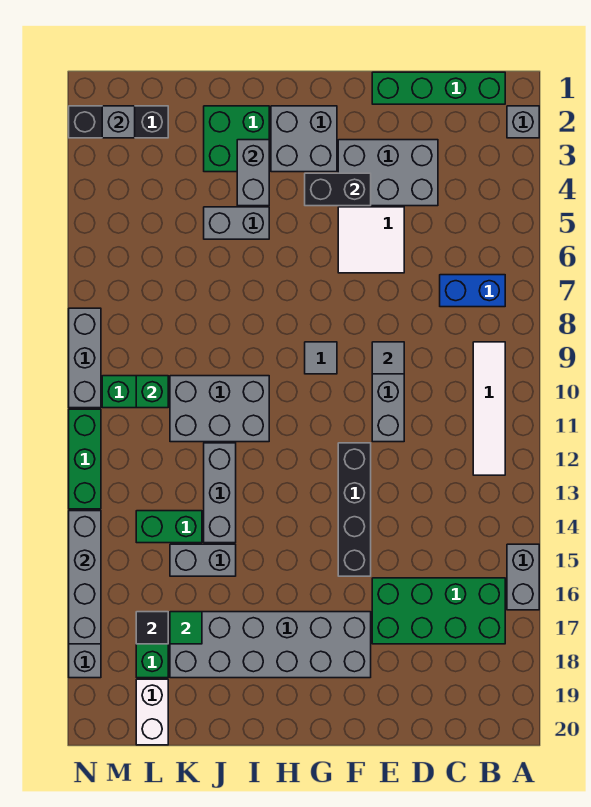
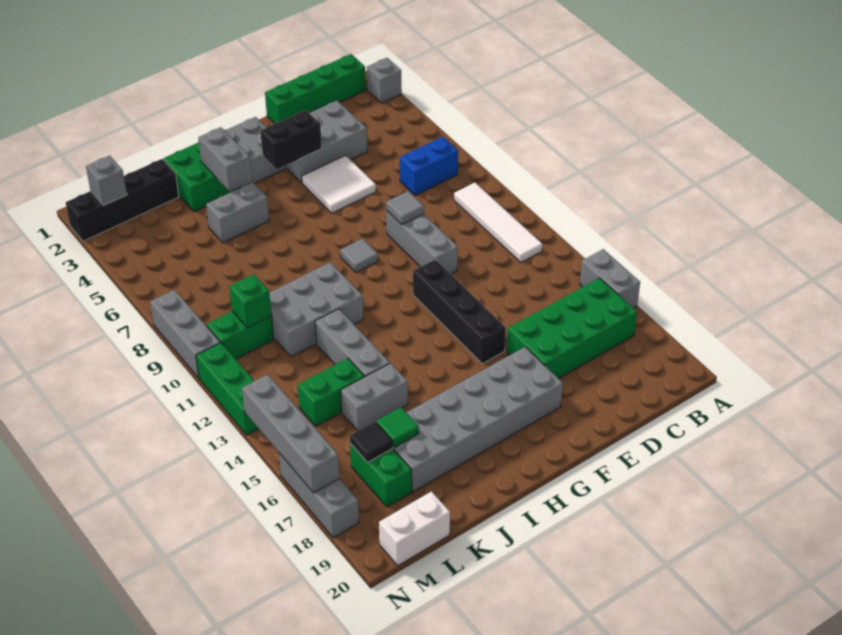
black 1x3 brick [69,106,168,138] -> black 1x4 brick [66,159,179,241]
white 1x2 brick [136,679,168,745] -> white 1x2 brick turned to [379,492,450,566]

